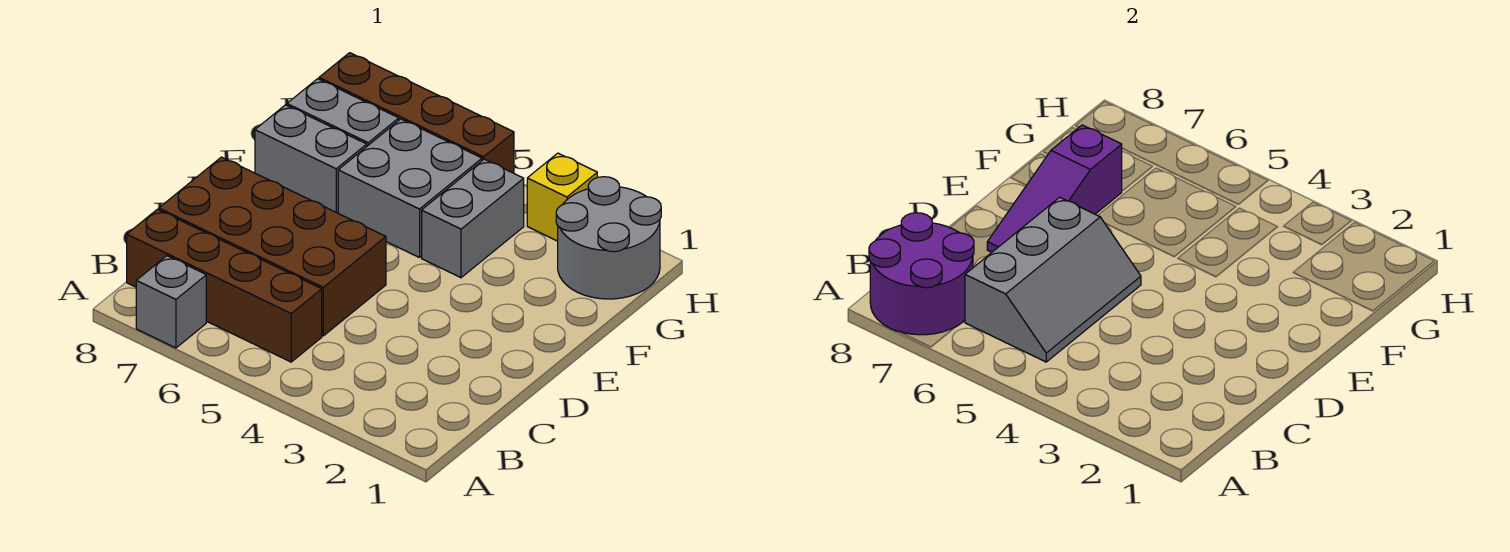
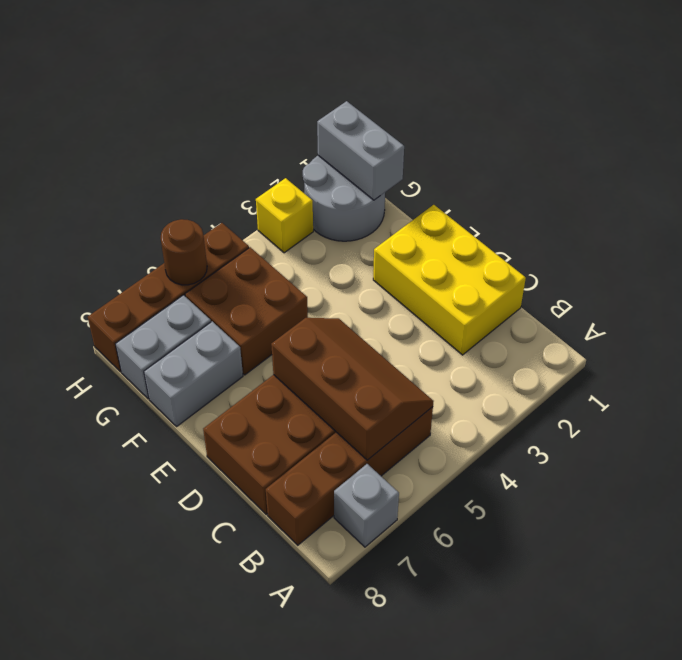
purple 2x2 round brick [869,213,974,335] -> none
grey 2x3 slope [965,197,1141,362] -> brown 2x3 slope [271,318,434,460]
none -> yellow 2x3 brick [373,205,526,355]
purple 1x3 slope [987,125,1122,252] -> none
grey 1x2 brick [422,159,524,278] -> grey 1x2 brick moved to [317,101,404,200]
grey 2x2 brick [338,119,482,258] -> brown 2x2 brick [185,247,308,375]
none -> brown 1x1 round brick [161,219,207,285]

